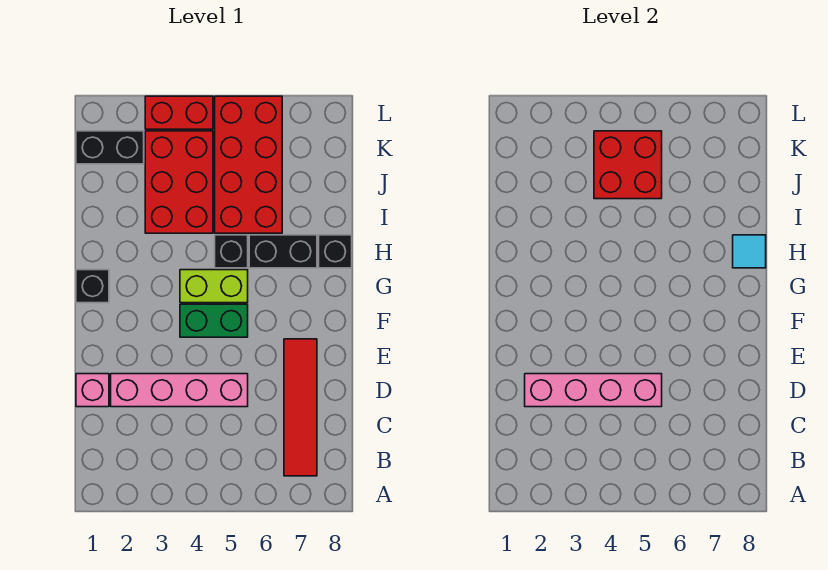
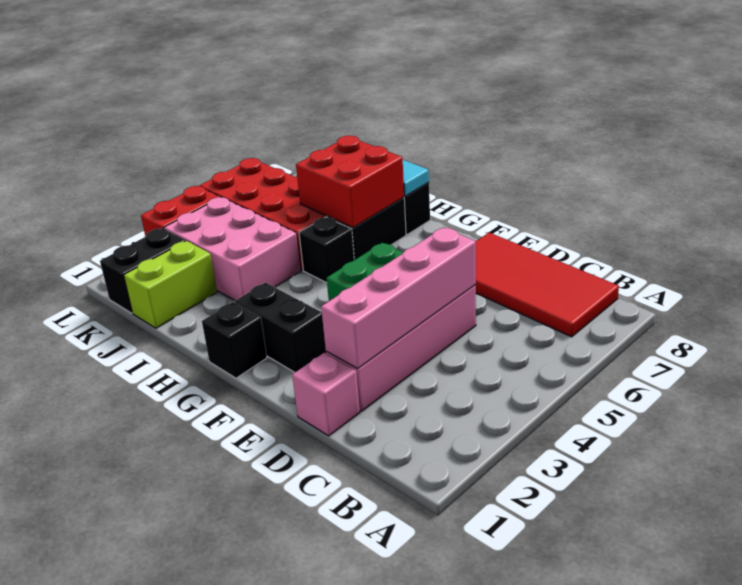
red 1x4 tile [284,339,317,476] -> red 2x4 tile [476,233,619,337]
none -> black 1x2 brick [235,283,326,372]
lime 1x2 brick [180,270,248,303] -> lime 1x2 brick moved to [124,241,217,328]
red 2x3 brick [145,131,213,233] -> pink 2x3 brick [164,197,301,301]
red 2x2 brick [594,131,662,199] -> red 2x2 brick moved to [296,136,404,228]

